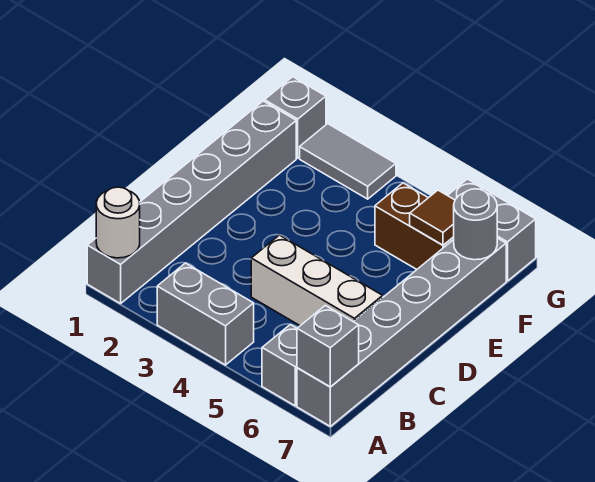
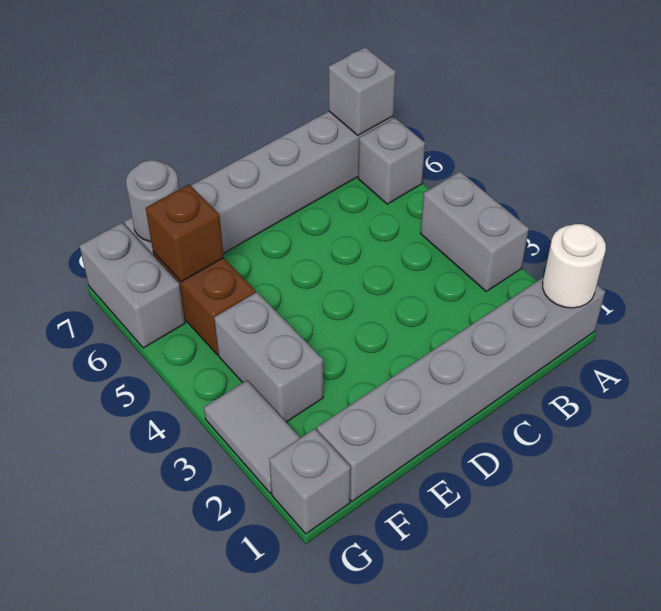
white 1x3 brick [251,235,383,326] -> none
none -> grey 1x2 brick [214,292,323,422]
brown 1x1 tile [410,190,455,245] -> brown 1x1 brick [146,184,224,282]

